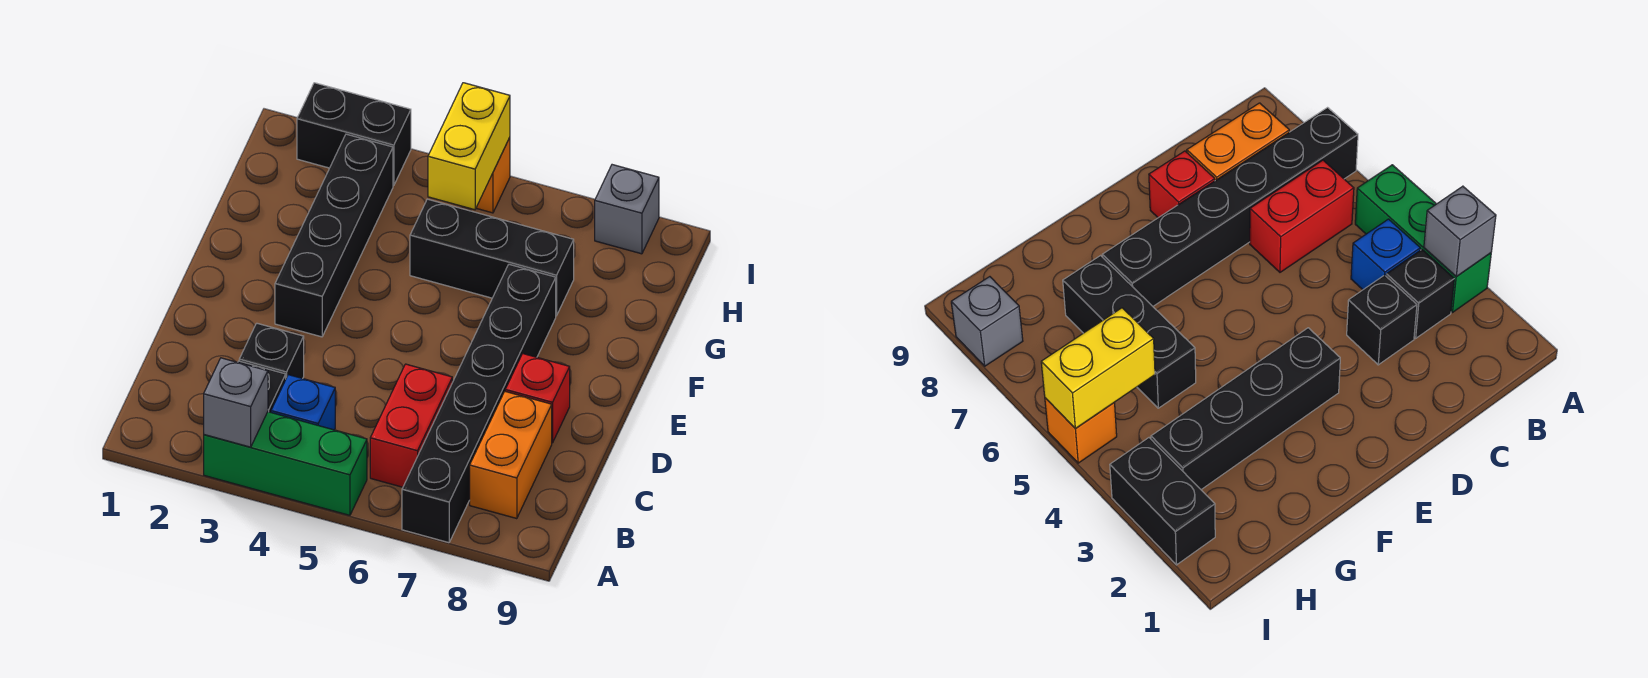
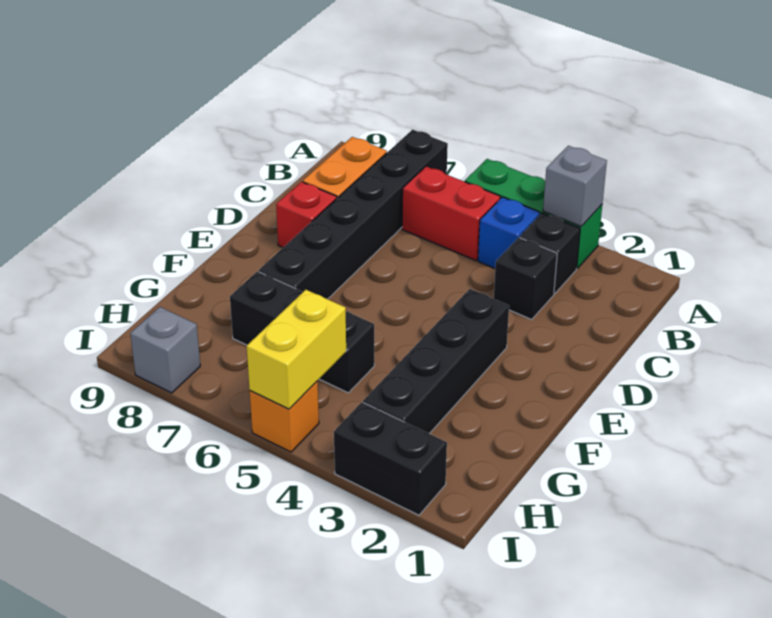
red 1x2 brick [370,364,452,487] -> red 1x2 brick turned to [402,166,500,260]

